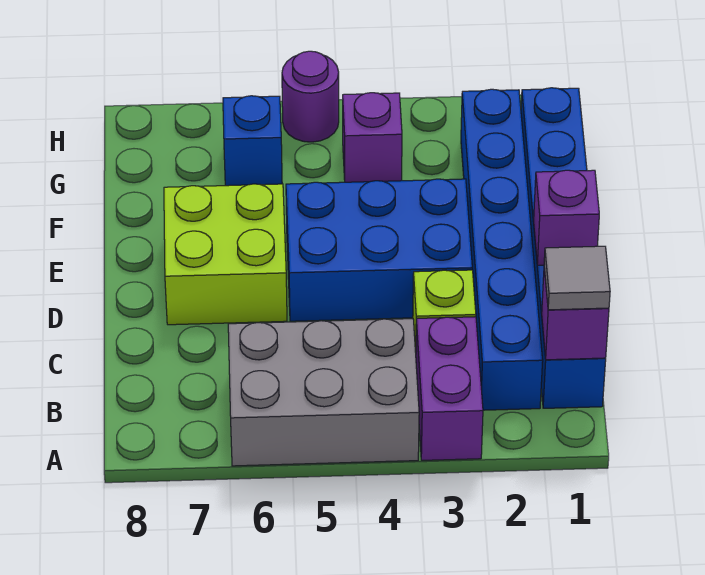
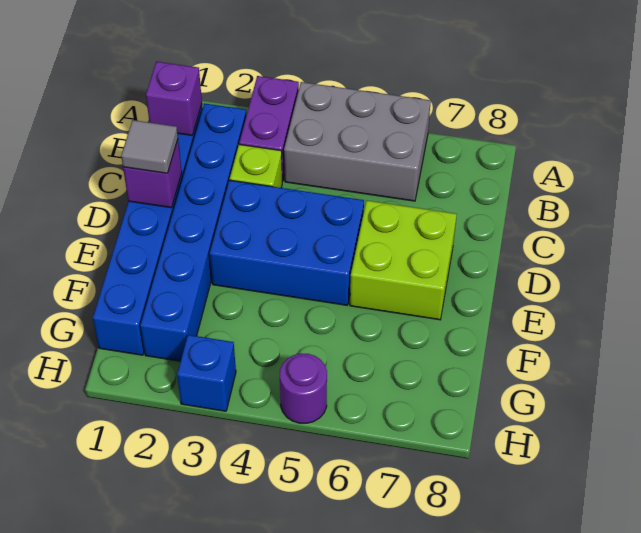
grey 1x1 tile [544,246,610,310] -> grey 1x1 tile moved to [121,120,178,173]
purple 1x1 brick [343,93,402,182] -> none
blue 1x1 brick [223,96,282,186] -> blue 1x1 brick moved to [177,335,236,411]

